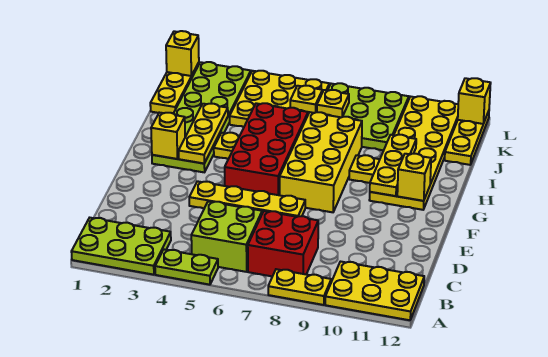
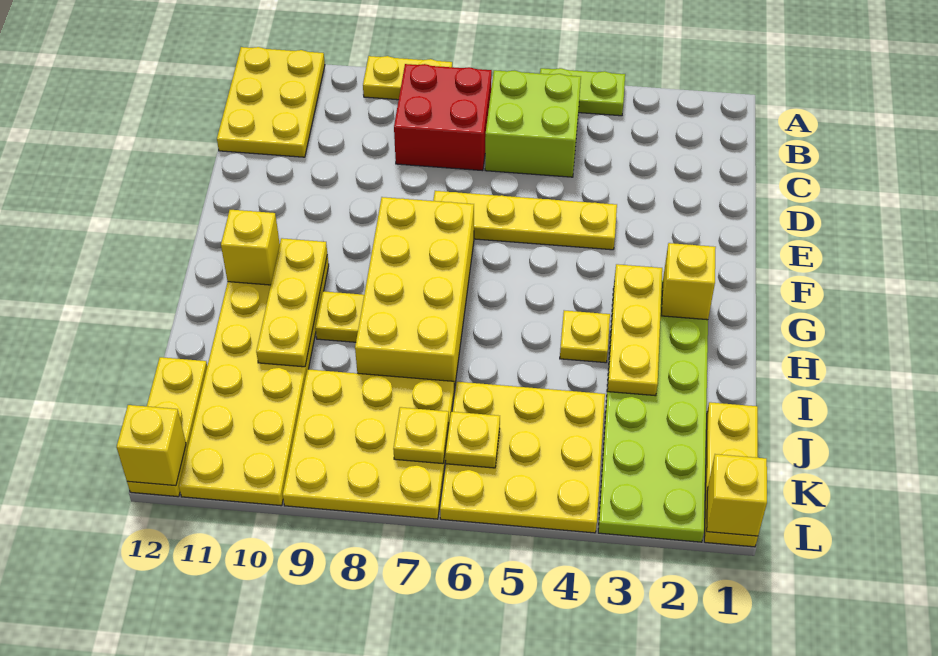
lime 2x3 plate [71,218,171,275] -> none
yellow 2x3 plate [325,262,424,320] -> yellow 2x3 plate turned to [217,47,325,157]
red 2x4 brick [225,103,308,195] -> none
lime 3x3 plate [326,83,409,150] -> yellow 3x3 plate [283,369,454,519]

